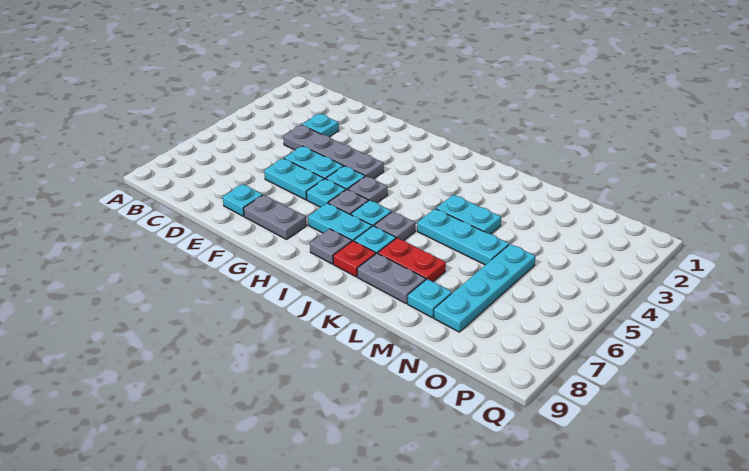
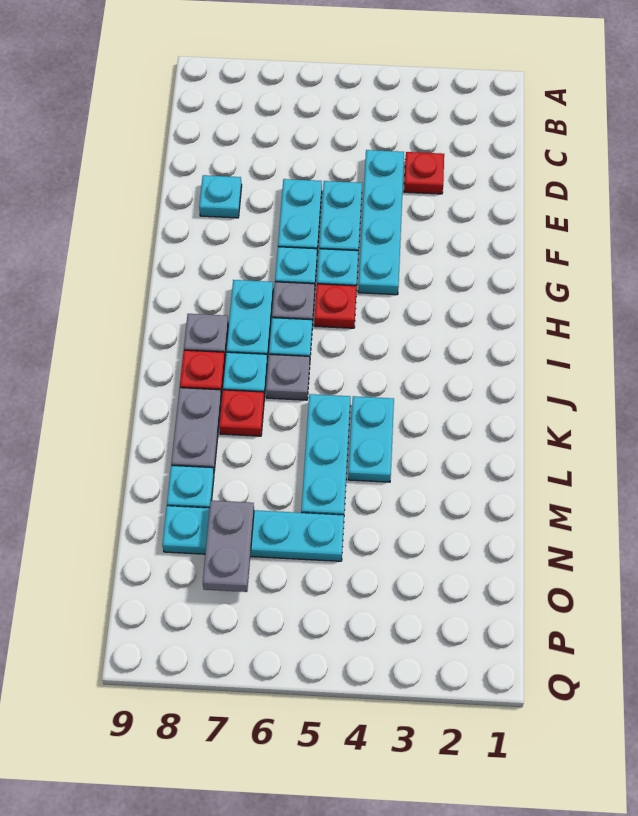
cyan 1x1 plate [302,114,339,137] -> red 1x1 plate [404,152,444,194]
grey 1x4 plate [283,125,384,178] -> cyan 1x4 plate [358,150,404,295]
grey 1x2 plate [243,195,307,239] -> grey 1x2 plate moved to [203,501,254,592]
grey 1x1 plate [348,176,388,203] -> red 1x1 plate [314,284,357,328]
red 1x2 plate [378,238,446,282] -> red 1x1 plate [219,390,264,436]

